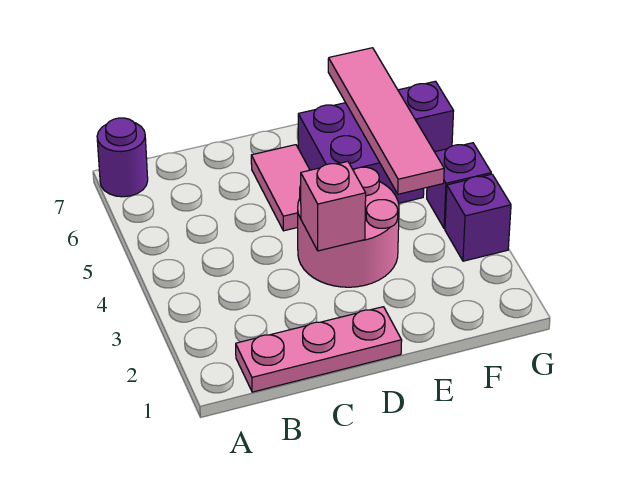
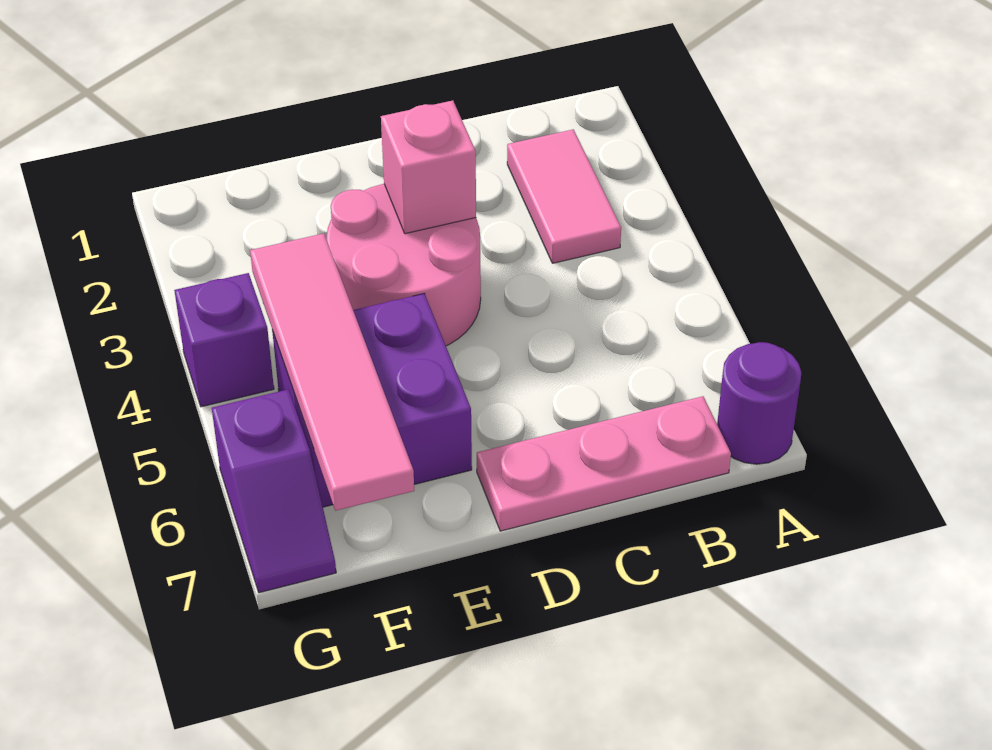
pink 1x3 plate [236,307,402,392] -> pink 1x3 plate moved to [477,396,731,531]
pink 1x2 tile [251,145,310,231] -> pink 1x2 tile moved to [507,129,621,263]
purple 1x1 brick [445,174,511,261] -> none

